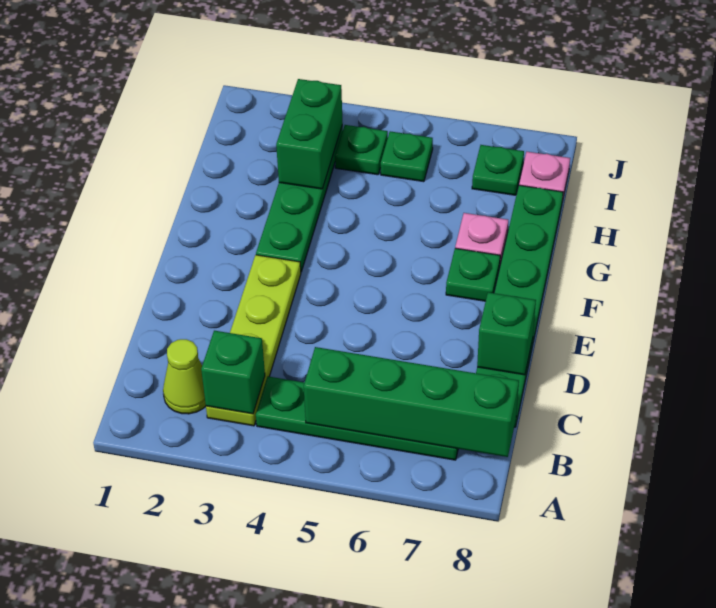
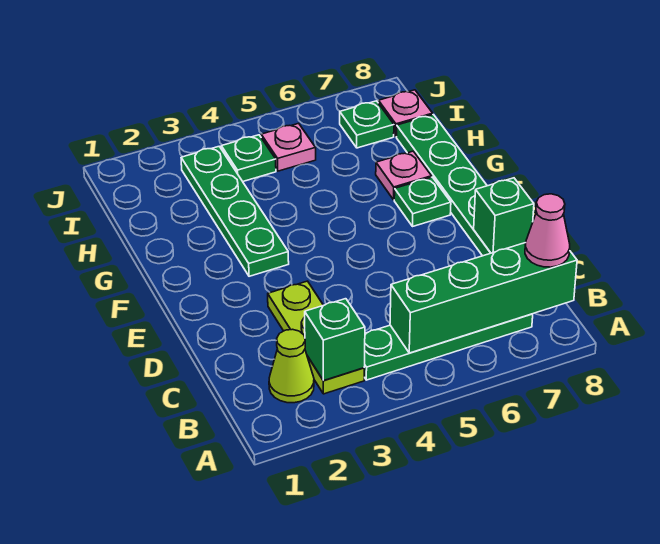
lime 1x4 plate [206,255,301,426] -> lime 1x3 plate [268,281,364,394]
none -> pink 1x1 cone [525,194,570,267]
green 1x2 brick [276,79,343,189] -> none
green 1x1 plate [381,131,433,182] -> pink 1x1 plate [261,123,316,171]

